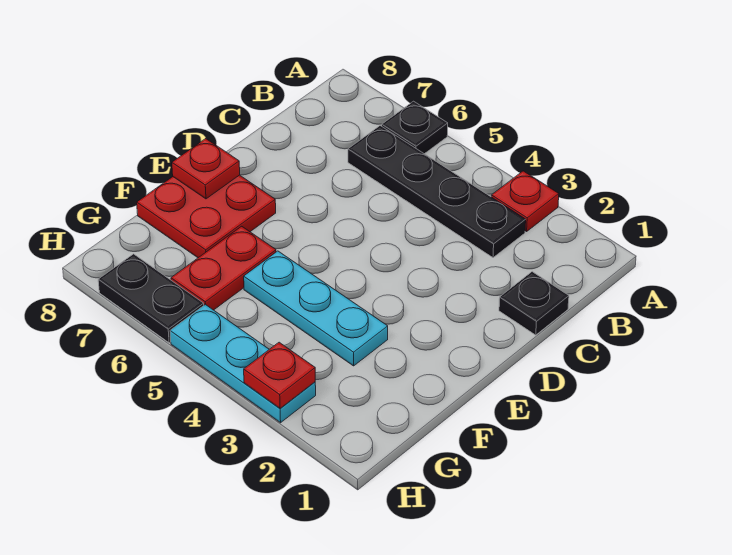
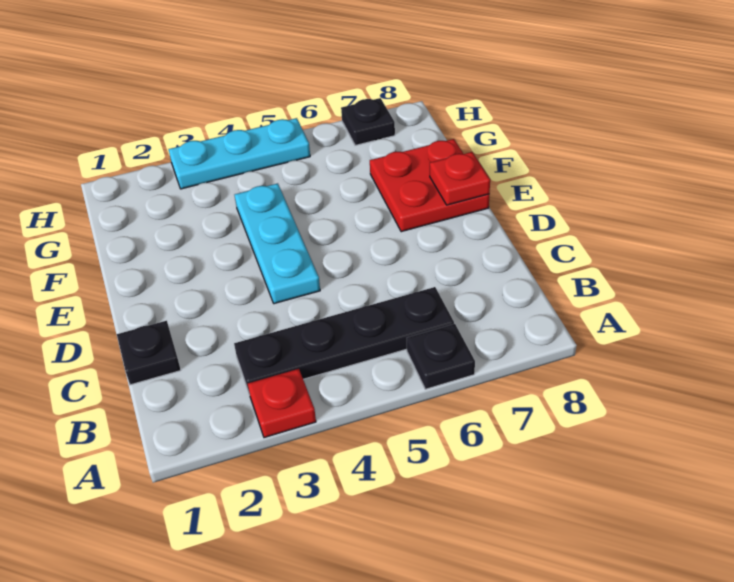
cyan 1x3 plate [244,251,388,366] -> cyan 1x3 plate turned to [235,183,320,304]
red 1x2 plate [171,226,276,310] -> none
red 1x1 plate [244,342,315,408] -> none
black 1x2 plate [98,254,204,343] -> black 1x1 plate [341,98,395,145]

